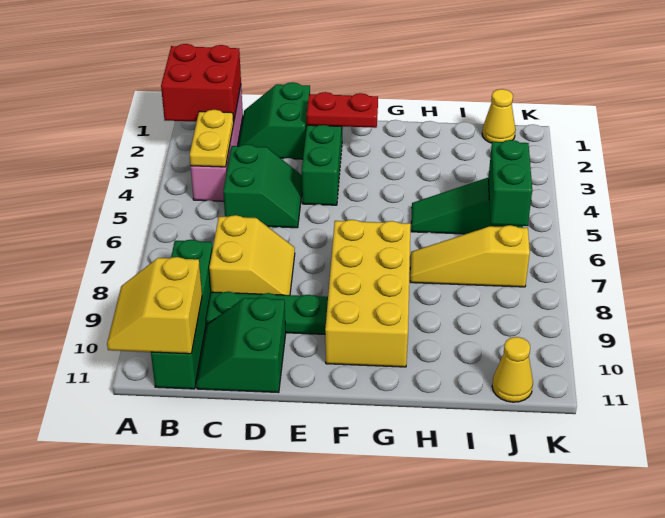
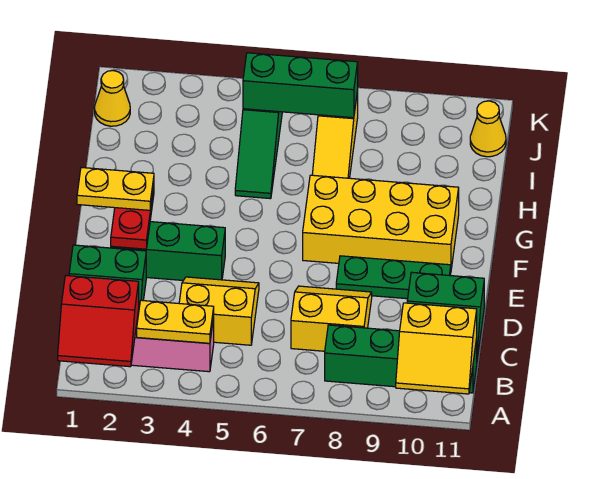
red 2x2 brick [161,44,241,122] -> red 2x2 slope [58,276,139,367]
green 2x2 slope [223,144,302,228] -> yellow 2x2 slope [179,277,259,345]
green 1x3 plate [206,291,328,334] -> green 1x3 plate turned to [336,256,451,299]
none -> yellow 1x2 plate [77,167,154,210]
green 1x2 brick [489,140,532,226] -> green 1x3 brick [243,53,358,118]

